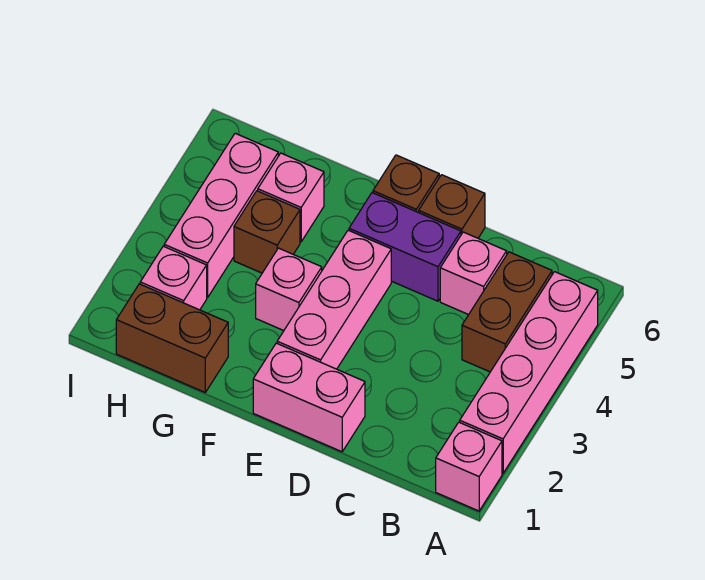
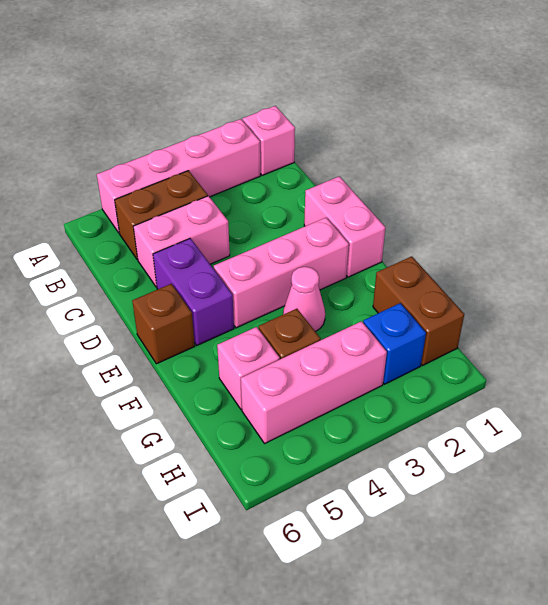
pink 1x1 brick [440,232,507,315] -> pink 1x2 brick [133,196,230,287]
brown 1x1 brick [419,175,485,238] -> none
pink 1x1 brick [256,248,322,331] -> pink 1x1 cone [283,267,325,332]
pink 1x1 brick [140,246,207,310] -> blue 1x1 brick [363,303,426,384]

